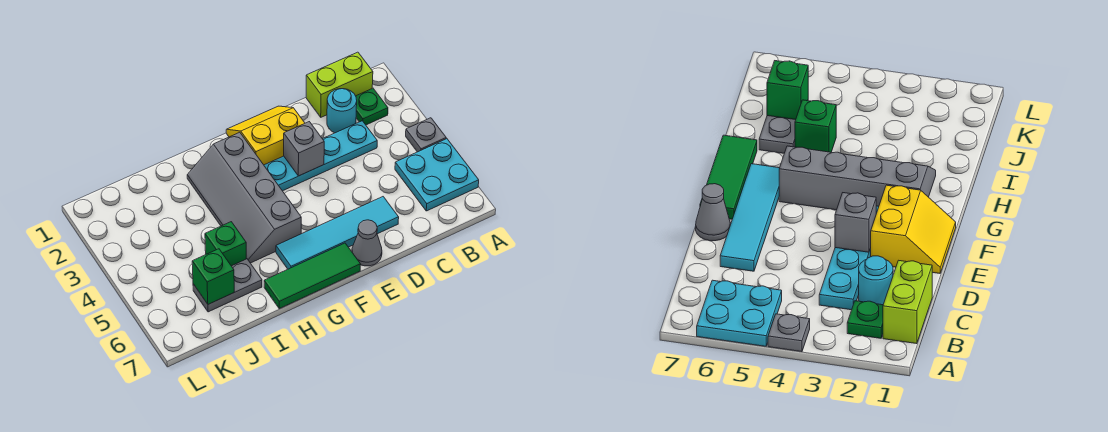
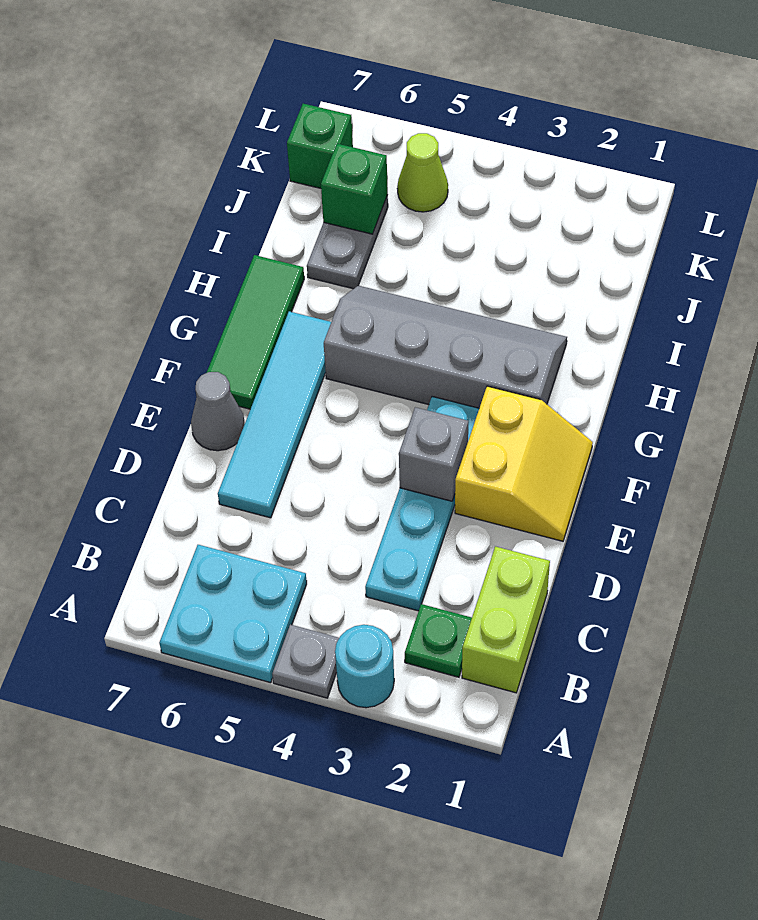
cyan 1x1 round brick [327,89,357,133] -> cyan 1x1 round brick moved to [335,625,394,708]
green 1x1 brick [205,222,246,266] -> green 1x1 brick moved to [287,104,353,188]
none -> lime 1x1 cone [397,133,448,212]

